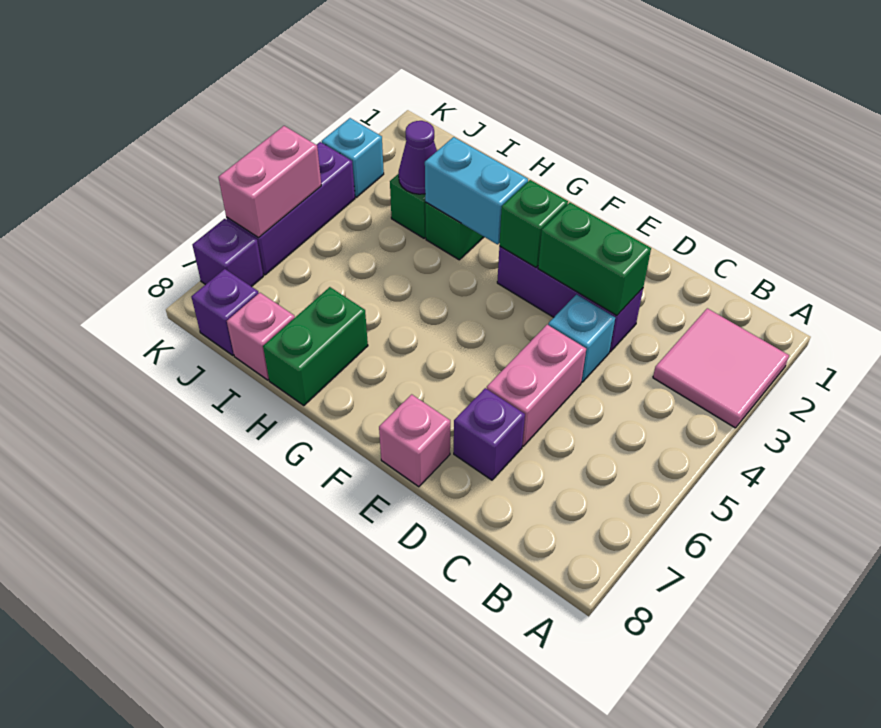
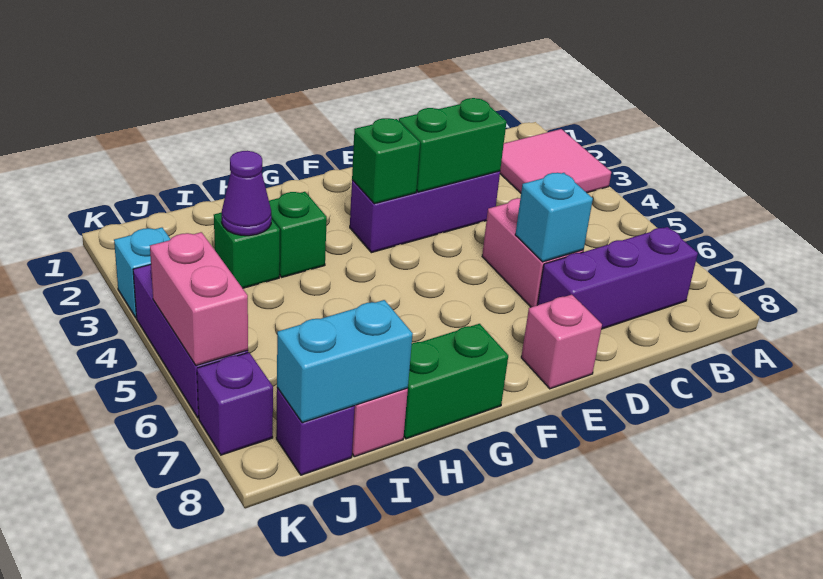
cyan 1x1 brick [548,295,615,382] -> cyan 1x1 brick moved to [515,173,593,262]
purple 1x1 brick [454,388,525,480] -> purple 1x3 brick [538,227,698,329]
cyan 1x2 brick [425,137,528,245] -> cyan 1x2 brick moved to [277,300,413,423]
green 1x2 brick [263,287,368,406] -> green 1x2 brick turned to [404,324,508,439]

